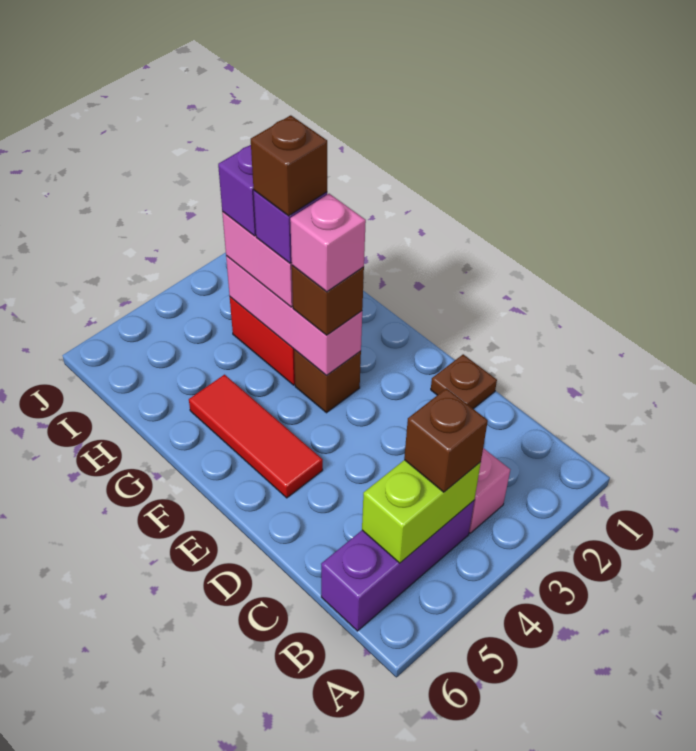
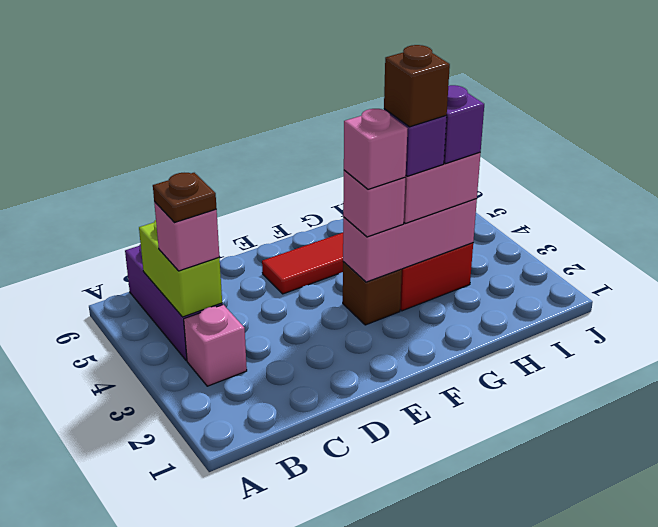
brown 1x1 brick [404,388,488,492] -> pink 1x1 brick [154,201,219,271]
brown 1x1 plate [431,354,497,409] -> brown 1x1 plate moved to [153,173,217,223]
brown 1x1 brick [292,265,364,335] -> pink 1x1 brick [343,170,405,237]

